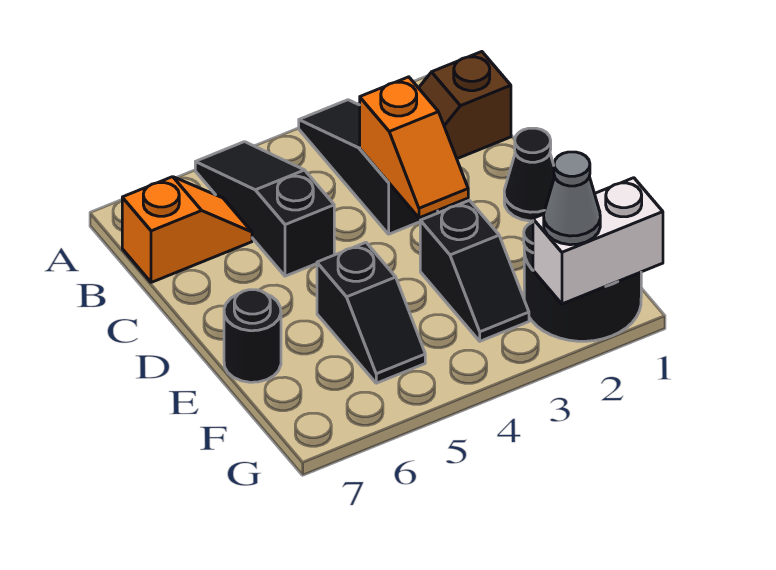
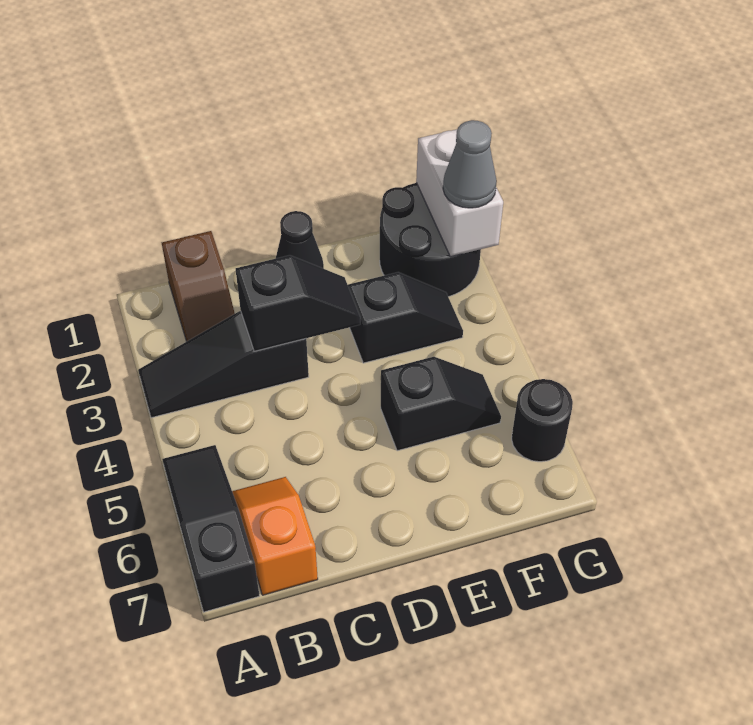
black 1x3 slope [195,142,334,276] -> black 1x3 slope turned to [162,445,259,612]
orange 1x2 slope [360,77,468,218] -> black 1x2 slope [235,255,360,351]
black 1x1 round brick [224,290,281,382] -> black 1x1 round brick moved to [512,379,573,462]

